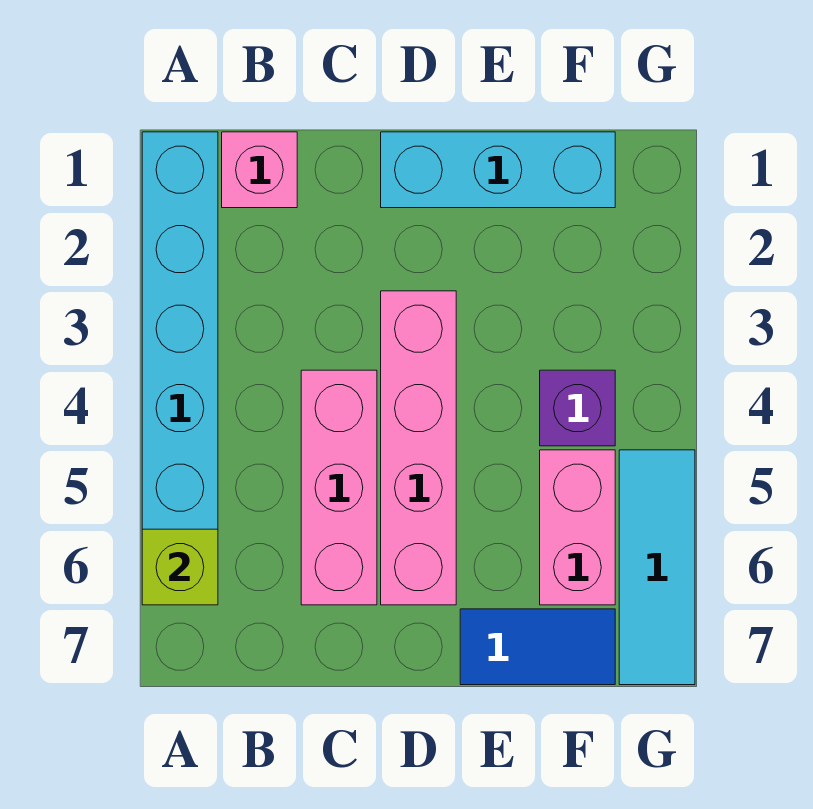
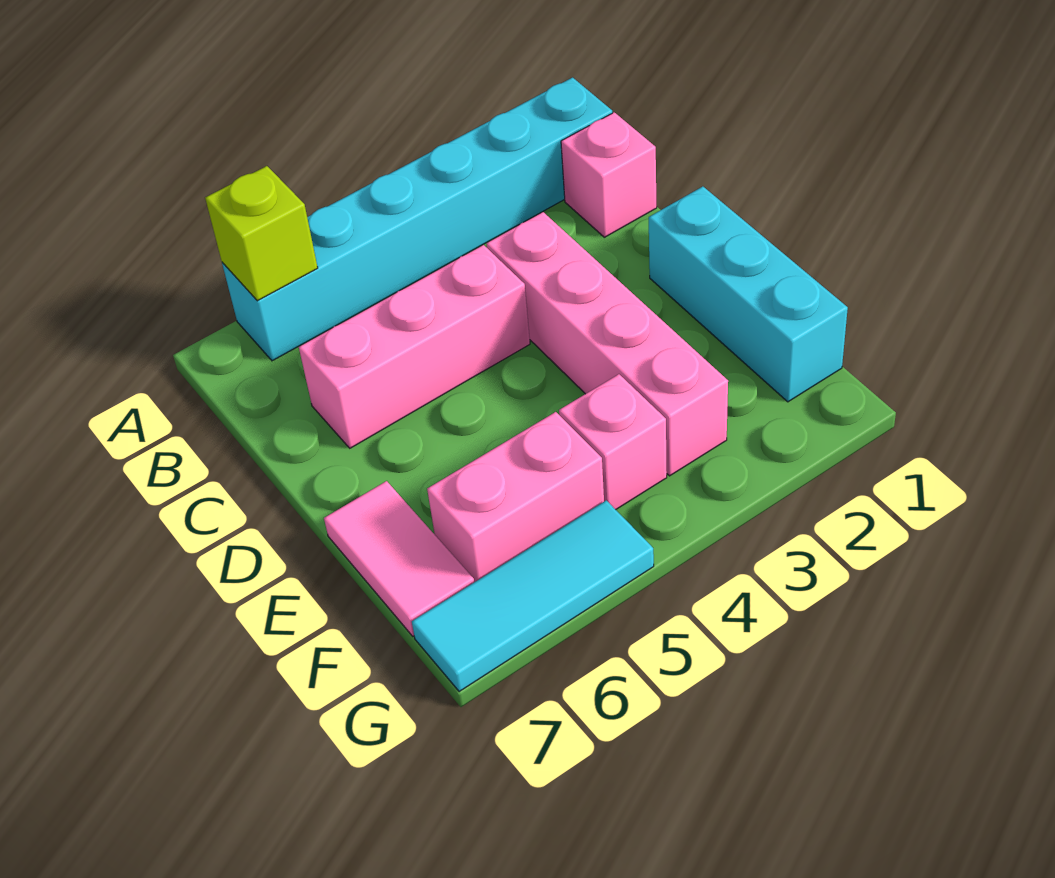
pink 1x4 brick [381,291,456,605] -> pink 1x4 brick turned to [486,212,728,476]
blue 1x2 tile [460,609,615,685] -> pink 1x2 tile [324,481,474,636]
purple 1x1 brick [540,370,615,446] -> pink 1x1 brick [559,374,667,510]

